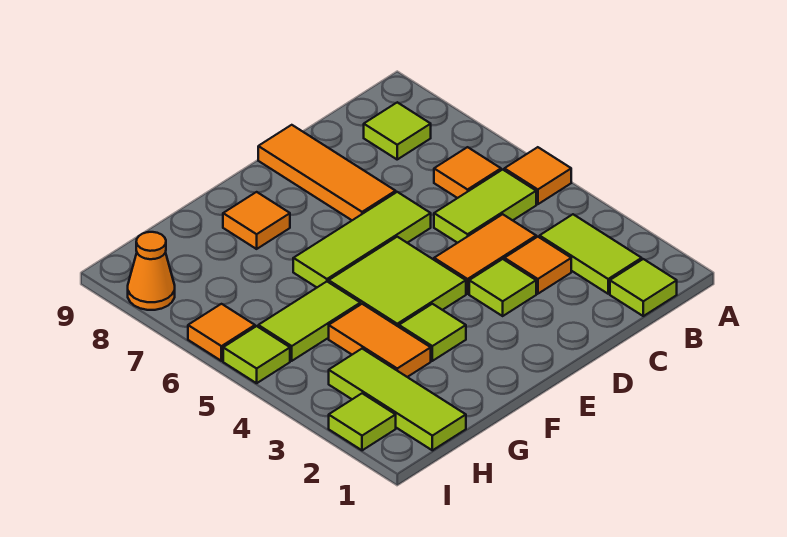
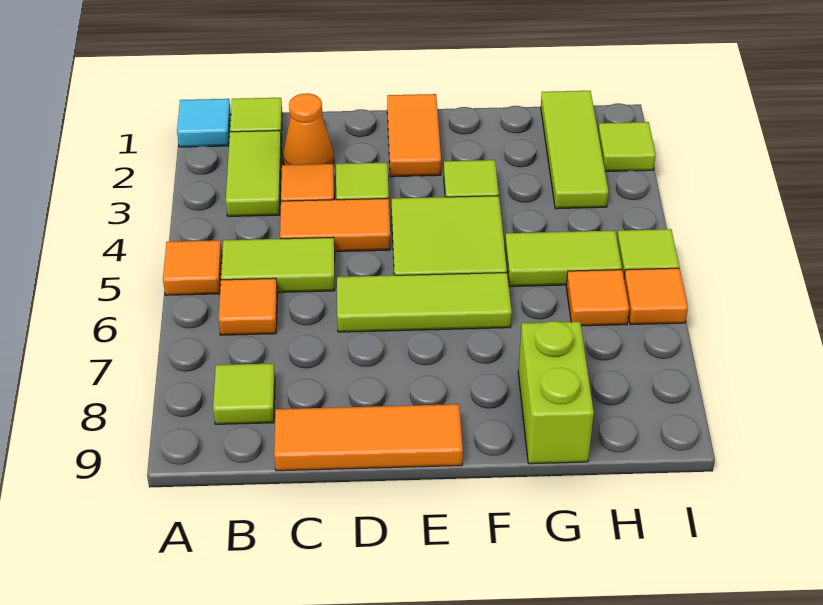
none -> cyan 1x1 tile [177,99,231,147]
orange 1x3 tile [258,125,396,220] -> orange 1x3 tile turned to [274,404,463,471]
orange 1x1 tile [223,192,290,249] -> orange 1x1 tile moved to [566,270,629,326]
orange 1x2 tile [329,304,431,377] -> orange 1x2 tile moved to [387,94,441,177]
none -> lime 1x2 brick [518,321,594,464]
orange 1x1 cone [128,232,175,310] -> orange 1x1 cone moved to [283,93,334,165]

